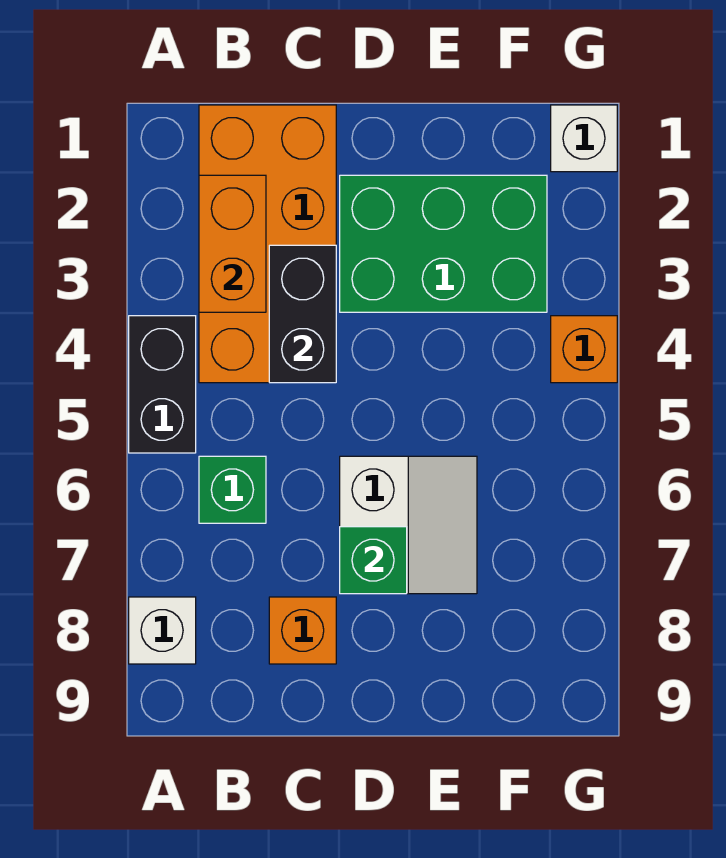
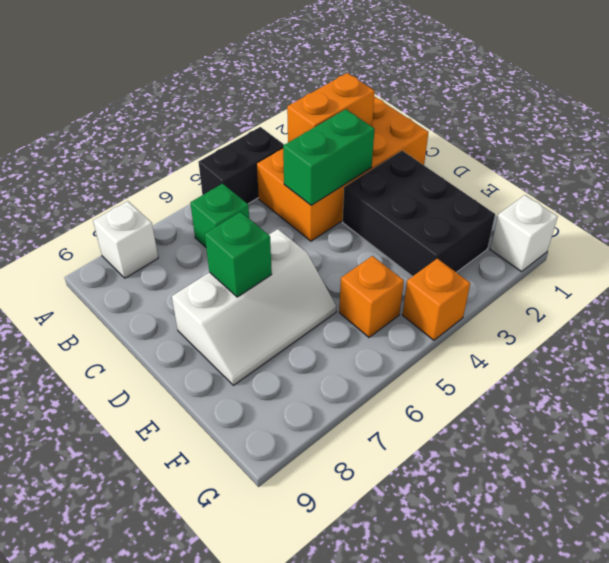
black 1x2 brick [269,245,336,383] -> green 1x2 brick [283,109,374,205]
orange 1x1 brick [269,597,336,664] -> orange 1x1 brick moved to [339,256,404,337]
green 2x3 brick [340,175,547,312] -> black 2x3 brick [343,151,495,277]
white 2x2 slope [340,456,477,594] -> white 2x3 slope [172,229,336,385]

